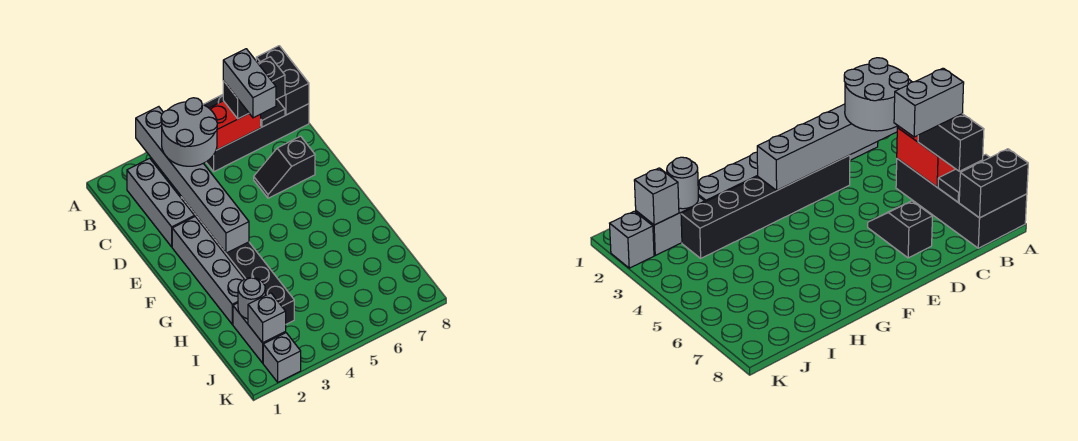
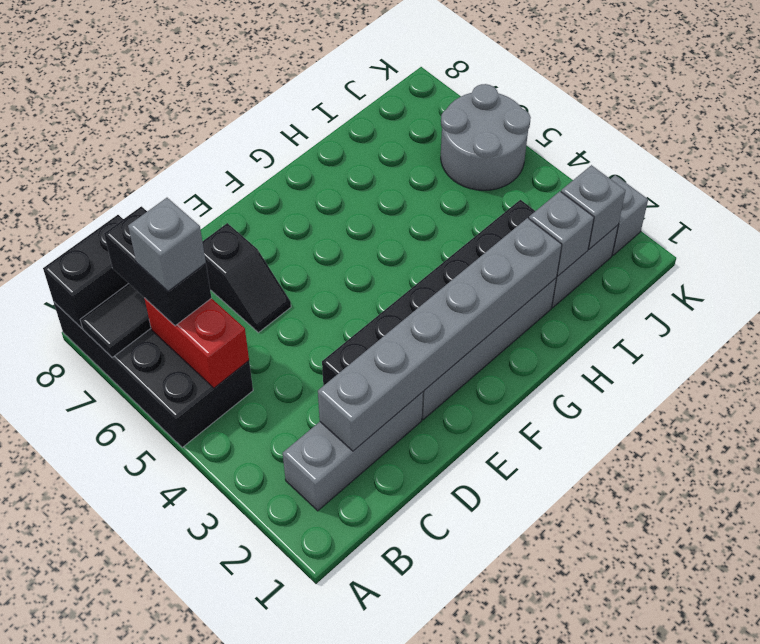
grey 1x6 brick [136,107,249,253] -> grey 1x6 brick moved to [318,218,562,451]
grey 2x2 round brick [161,98,217,166] -> grey 2x2 round brick moved to [441,84,531,190]
grey 1x2 brick [223,49,276,118] -> grey 1x1 brick [128,198,206,291]
grey 1x1 round brick [238,278,265,319] -> grey 1x1 brick [529,191,594,276]

